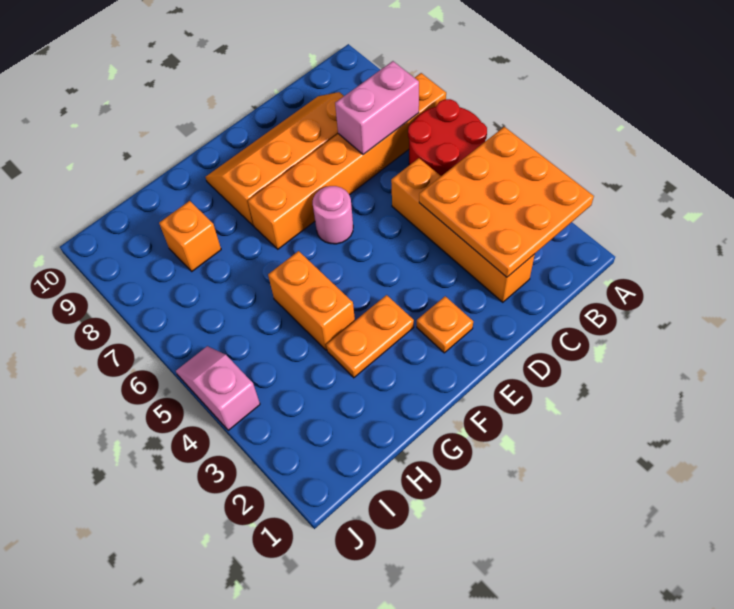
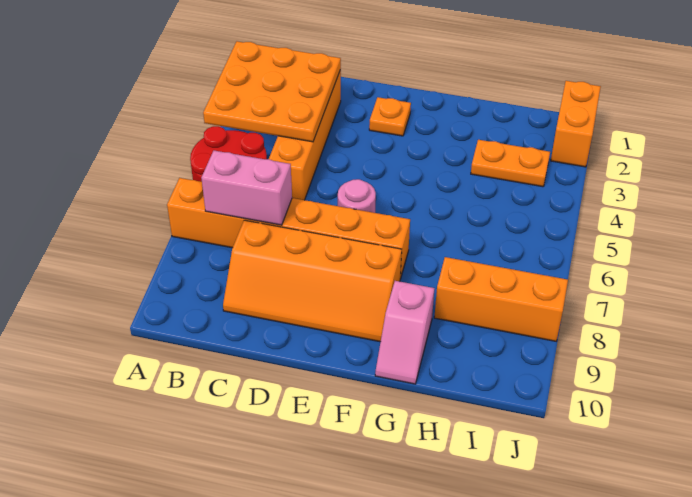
orange 1x2 plate [326,295,414,378] -> orange 1x2 plate moved to [471,140,550,187]
orange 1x2 brick [268,251,355,350] -> orange 1x2 brick moved to [551,81,601,167]
orange 1x1 brick [159,201,221,271] -> orange 1x3 brick [434,257,568,341]
pink 1x2 slope [176,346,260,430] -> pink 1x2 slope moved to [375,281,435,384]

